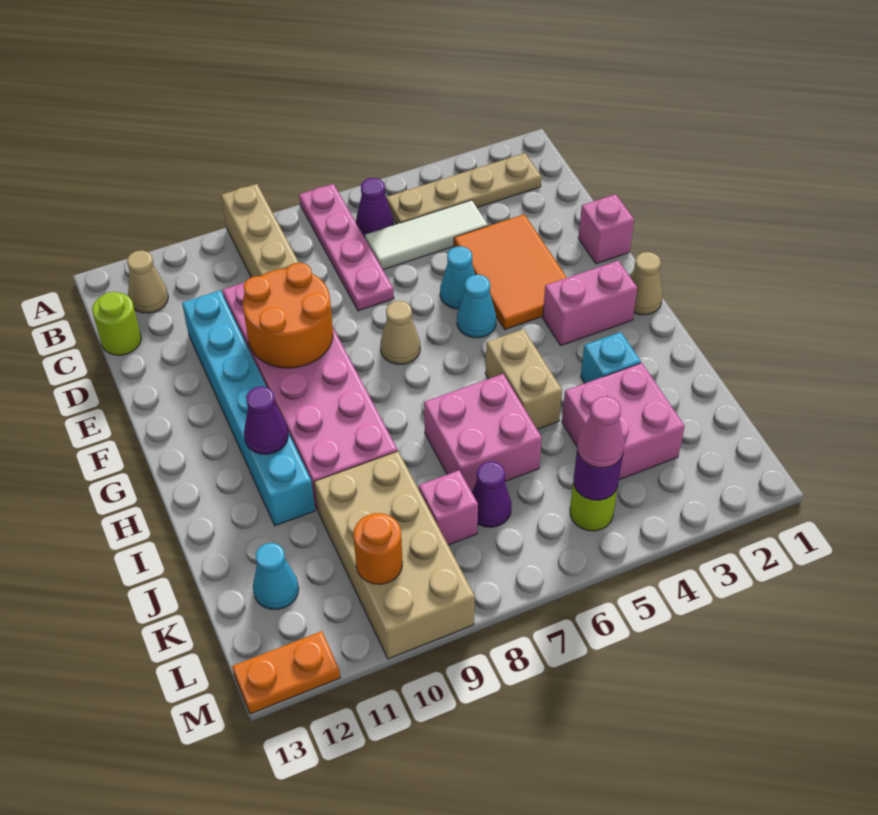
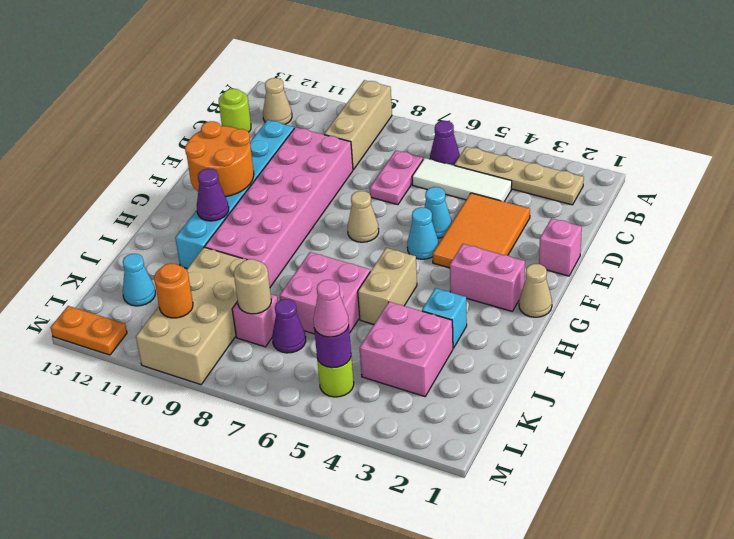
pink 1x4 plate [299,184,394,311] -> pink 1x2 plate [370,151,423,205]
orange 2x2 round brick [243,263,333,368] -> orange 2x2 round brick moved to [185,121,254,197]
none -> tan 1x1 round brick [234,259,271,314]

